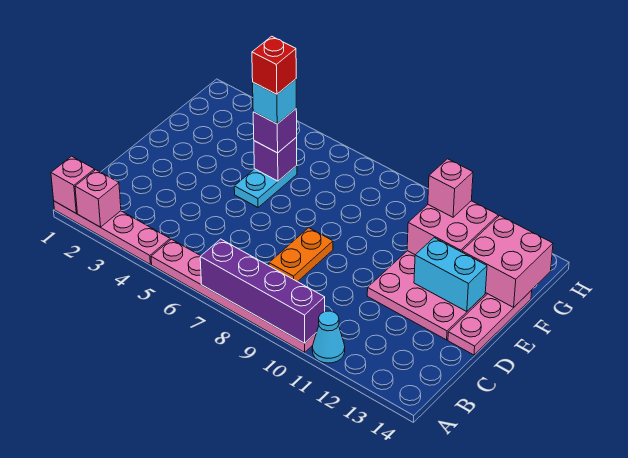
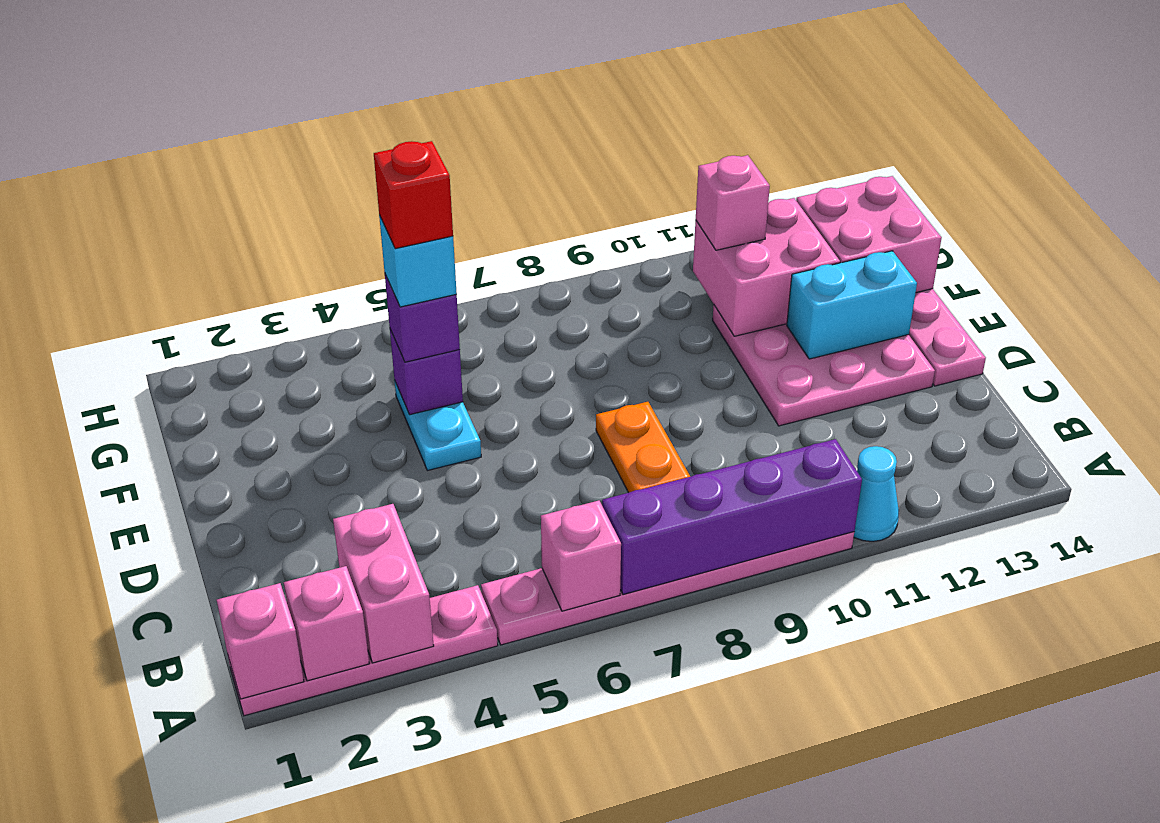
none -> pink 1x2 brick [333,504,434,663]
none -> pink 1x1 brick [541,500,621,611]

